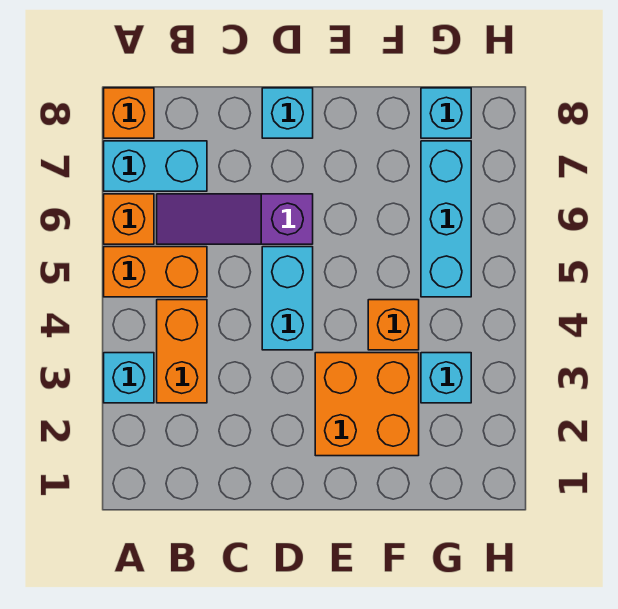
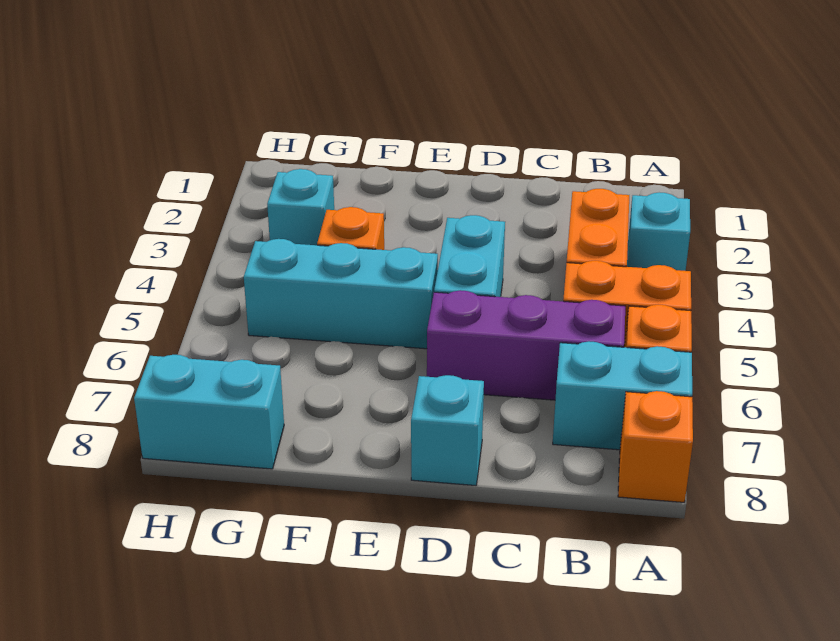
purple 1x3 slope [157,194,313,244] -> purple 1x3 brick [427,290,625,400]
orange 2x2 brick [315,353,419,456] -> none
cyan 1x3 brick [421,141,471,297] -> cyan 1x3 brick turned to [244,239,438,349]
cyan 1x1 brick [421,88,471,138] -> cyan 1x2 brick [134,355,284,469]

